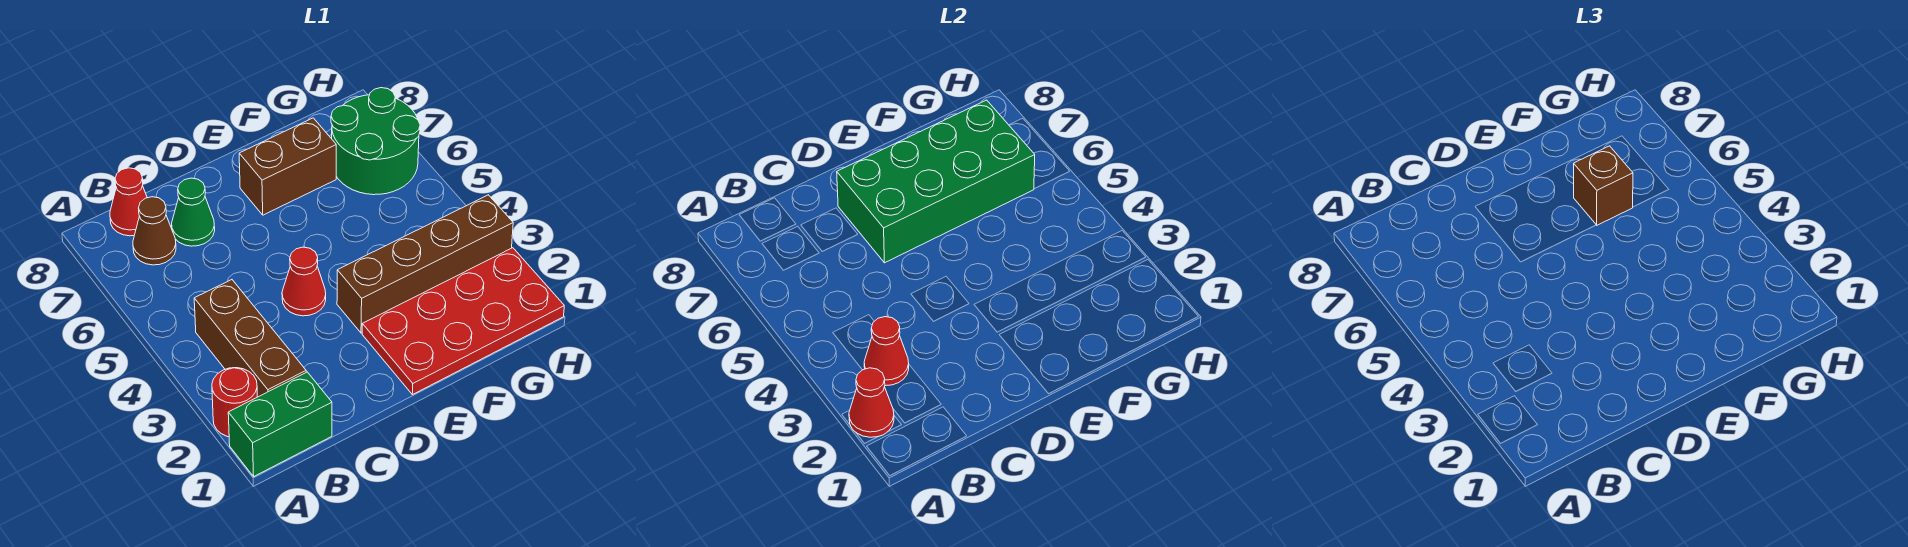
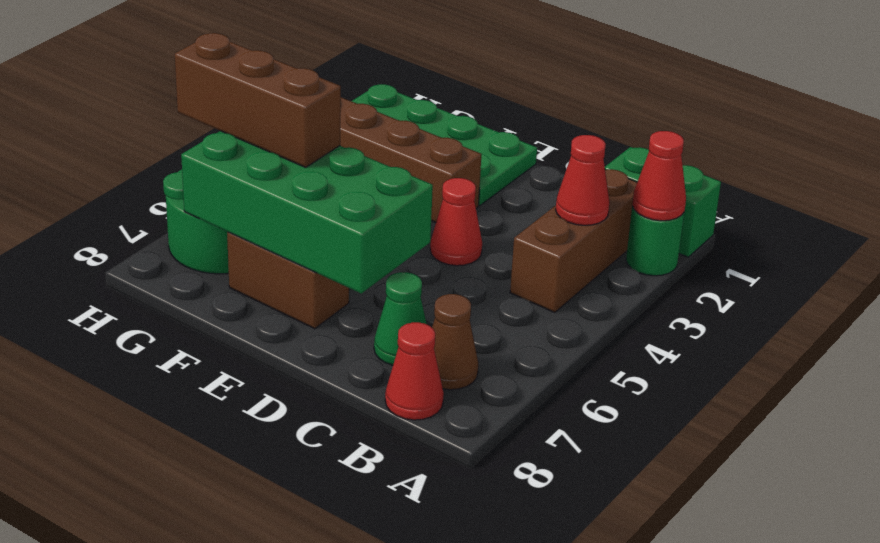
red 1x1 round brick [212,368,257,437] -> green 1x1 round brick [626,206,684,276]
red 2x4 plate [362,248,564,395] -> green 2x4 plate [352,84,537,206]
brown 1x1 brick [1574,146,1633,225] -> brown 1x3 brick [175,33,341,167]

